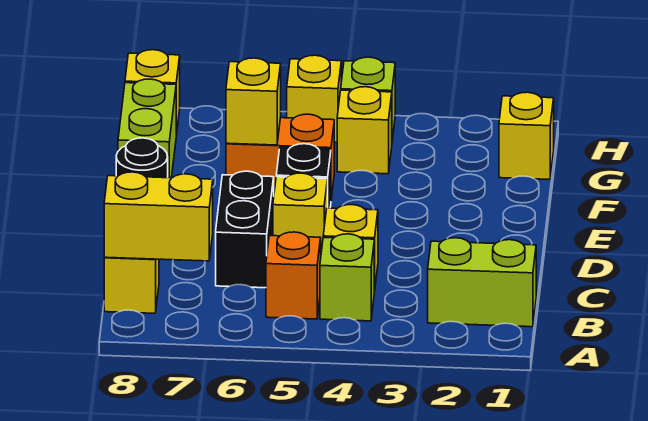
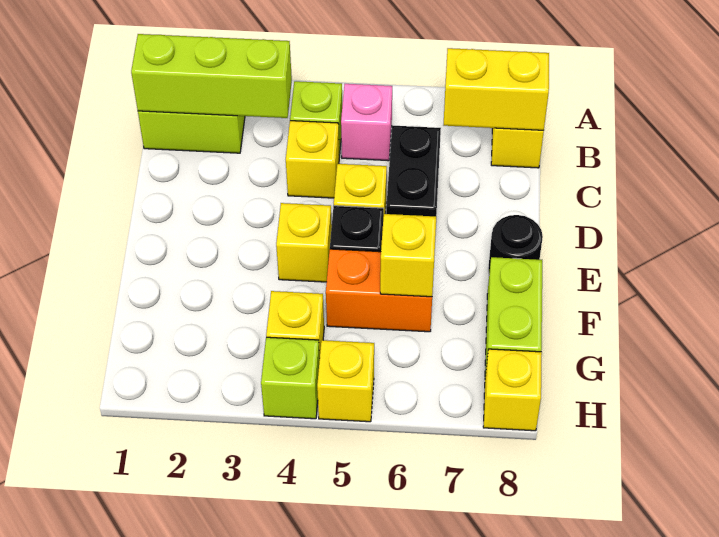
none -> lime 1x3 brick [131,34,292,118]
orange 1x1 brick [266,232,321,319] -> pink 1x1 brick [341,84,392,161]
yellow 1x1 brick [499,92,554,179] -> yellow 1x1 brick moved to [276,203,332,282]

